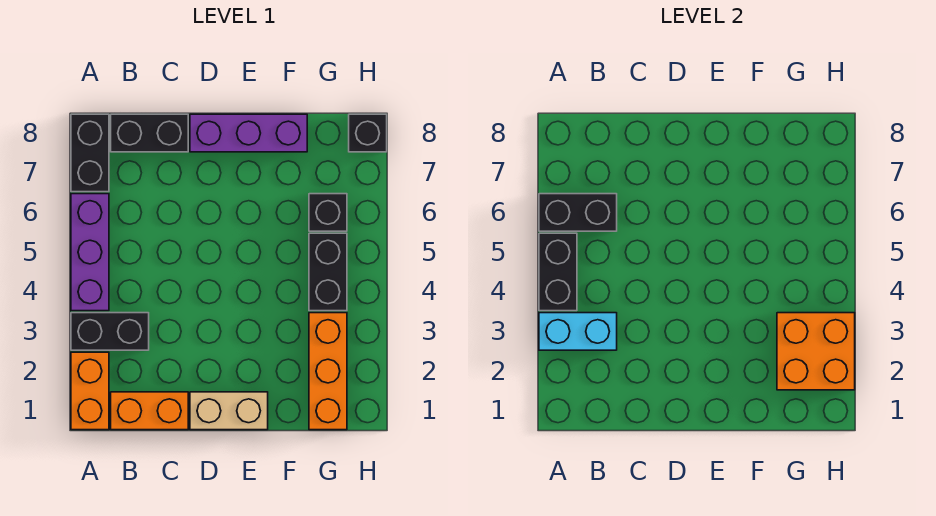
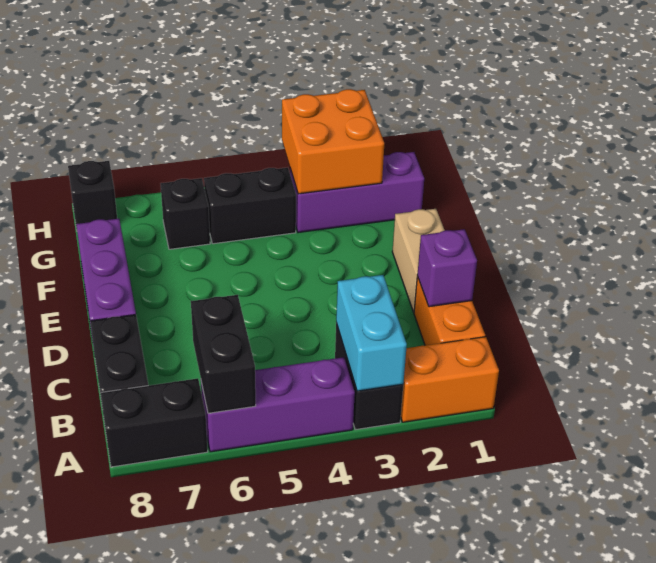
black 1x2 brick [539,233,577,311] -> none
none -> purple 1x1 brick [417,229,477,307]
orange 1x3 brick [309,313,347,430] -> purple 1x3 brick [290,152,424,233]

